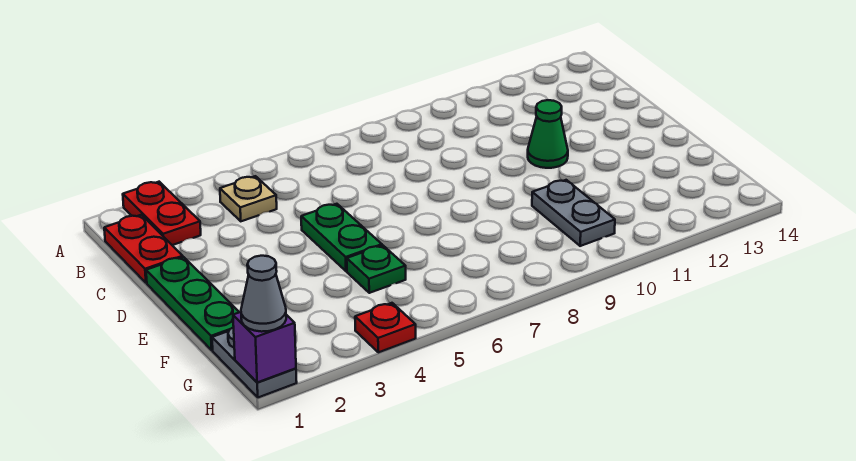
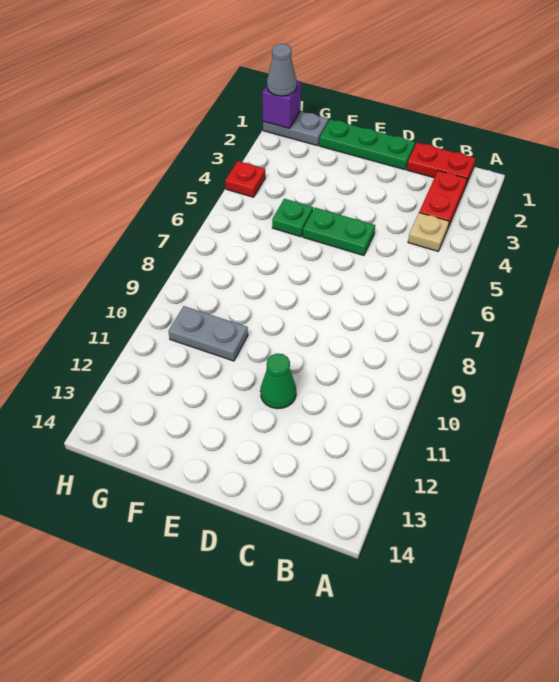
red 1x2 plate [123,182,201,245] -> red 1x2 plate turned to [419,170,467,227]

